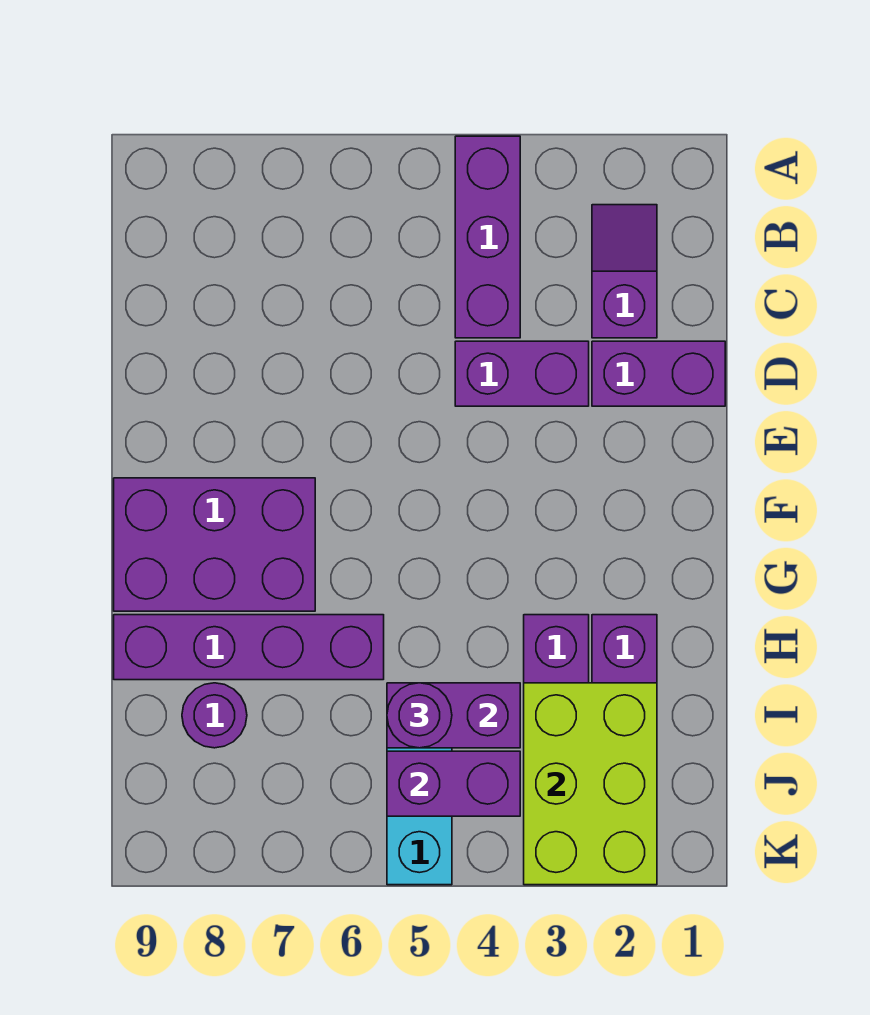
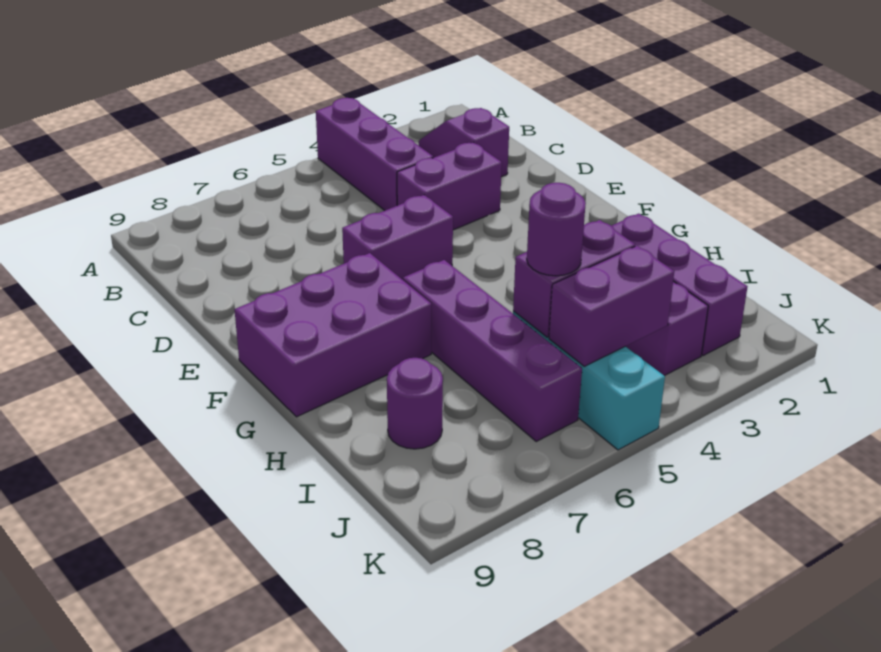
purple 1x2 brick [592,341,725,406] -> purple 1x2 brick moved to [342,195,453,280]
purple 1x4 brick [114,615,384,680] -> purple 1x4 brick turned to [403,260,582,441]
lime 2x3 brick [524,683,657,885] -> none

